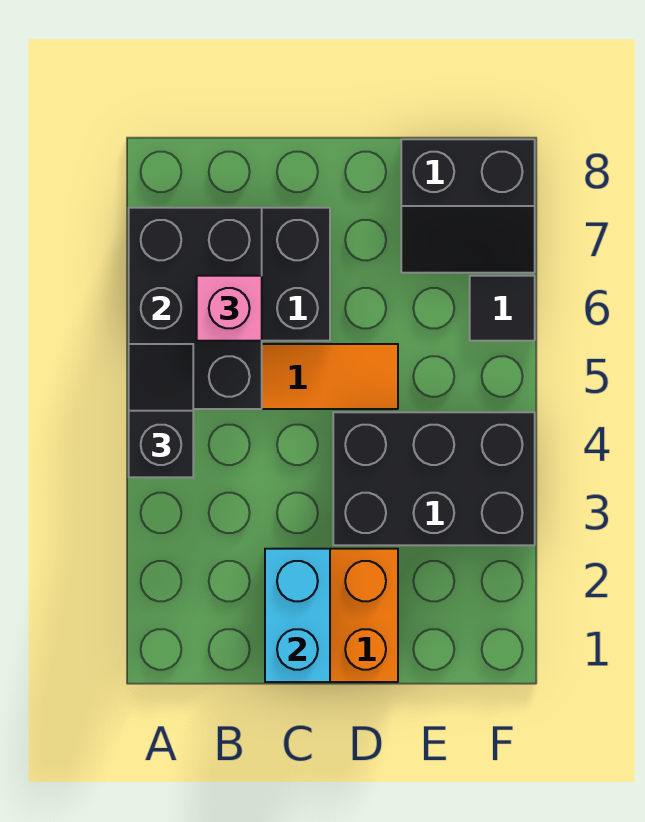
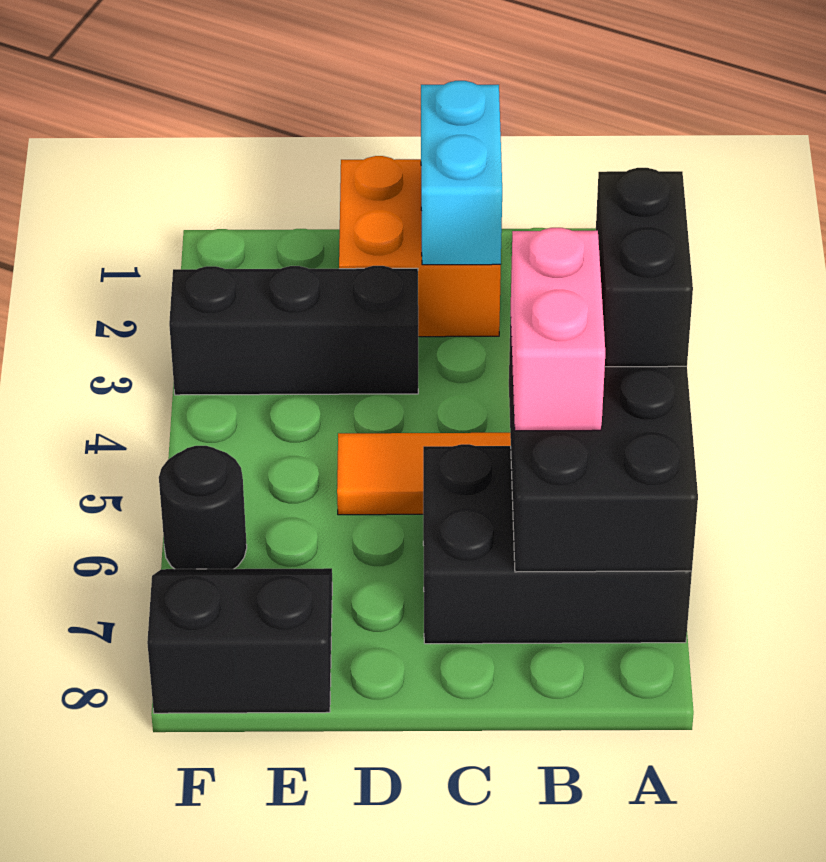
black 1x2 slope [129,344,193,477] -> black 1x2 brick [596,168,693,367]
pink 1x1 brick [197,276,262,341] -> pink 1x2 brick [511,228,605,431]
black 2x3 brick [333,412,535,545] -> black 1x3 brick [169,266,418,395]
black 1x1 tile [470,276,535,341] -> black 1x1 round brick [159,446,247,569]

